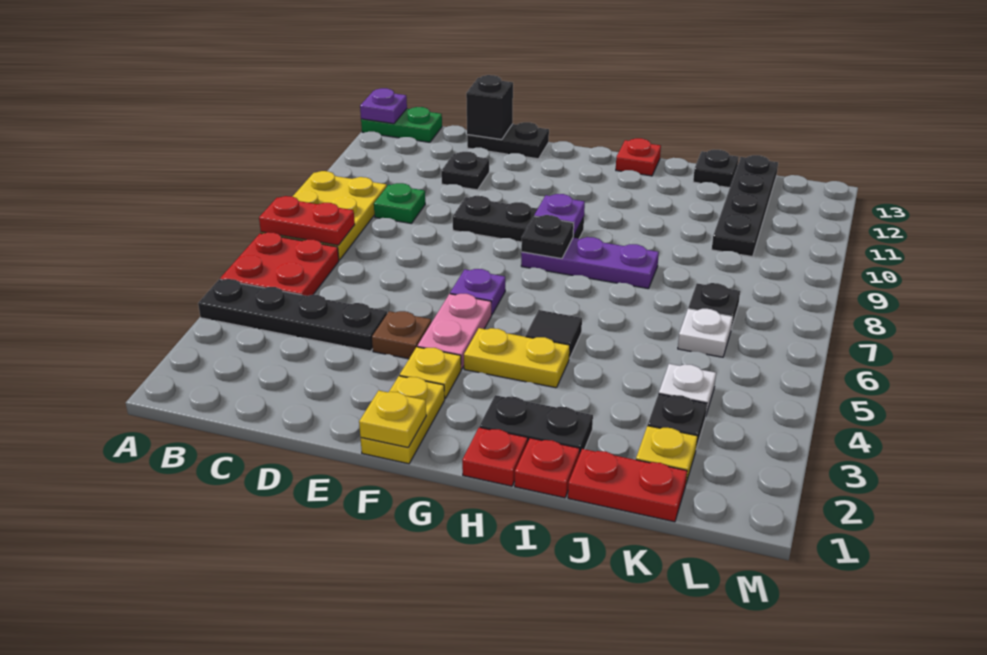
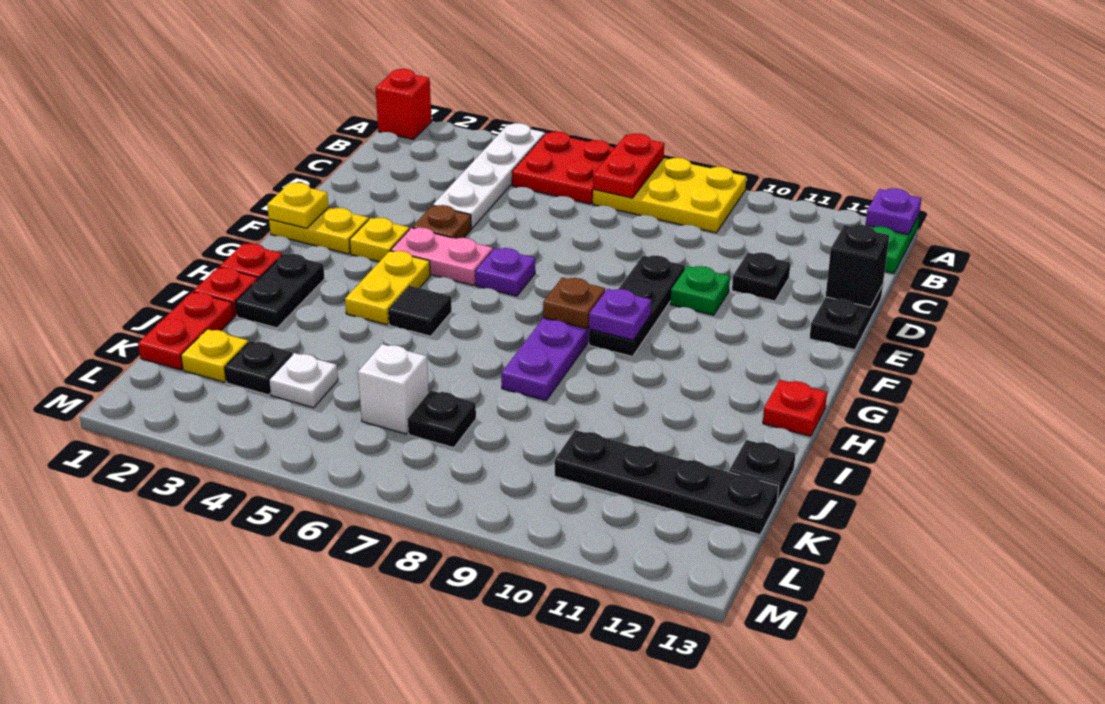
none -> red 1x1 brick [376,69,432,139]
black 1x4 plate [198,279,387,351] -> white 1x4 plate [433,123,545,228]
green 1x1 plate [374,183,425,224] -> green 1x1 plate moved to [670,266,730,315]
black 1x1 plate [521,215,574,259] -> brown 1x1 plate [543,278,605,329]
white 1x1 plate [678,309,733,357] -> white 1x1 brick [358,344,429,434]

